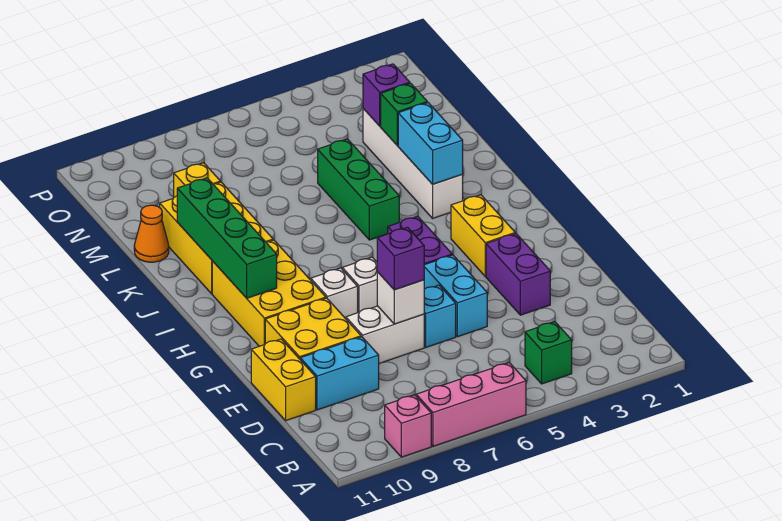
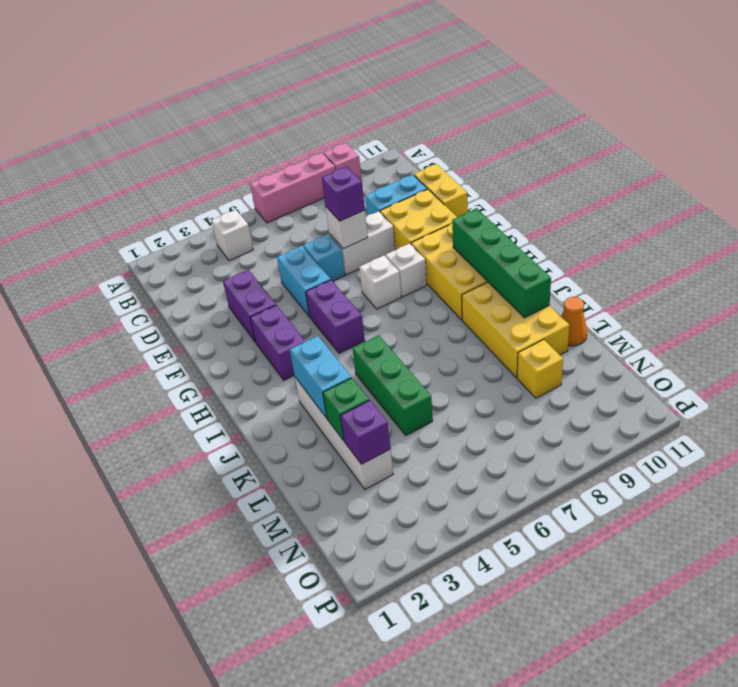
green 1x1 brick [525,322,572,384] -> white 1x1 brick [212,210,253,261]
yellow 1x2 brick [451,195,515,276] -> purple 1x2 brick [250,305,305,380]

